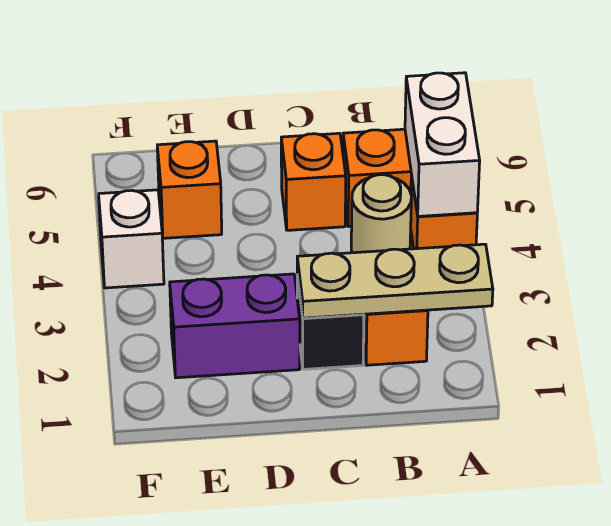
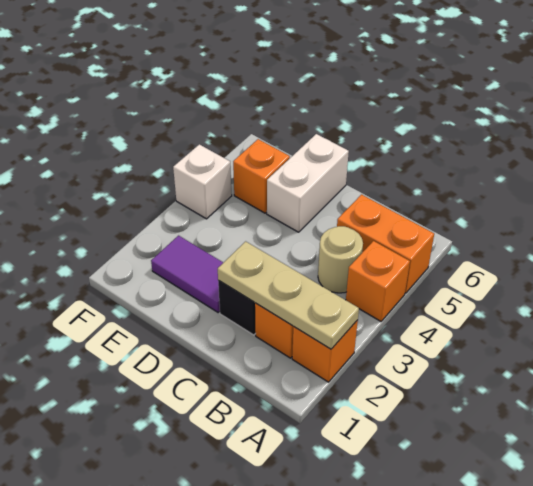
white 1x2 brick [405,73,480,216] -> white 1x2 brick moved to [267,134,349,232]
orange 1x1 brick [281,133,346,230] -> orange 1x1 brick moved to [292,320,358,382]
purple 1x2 brick [170,274,300,378] -> purple 1x2 tile [151,236,223,312]

